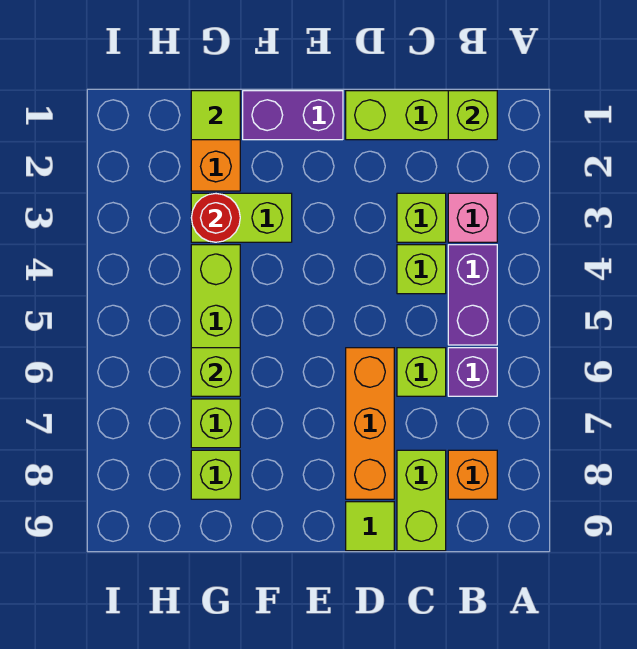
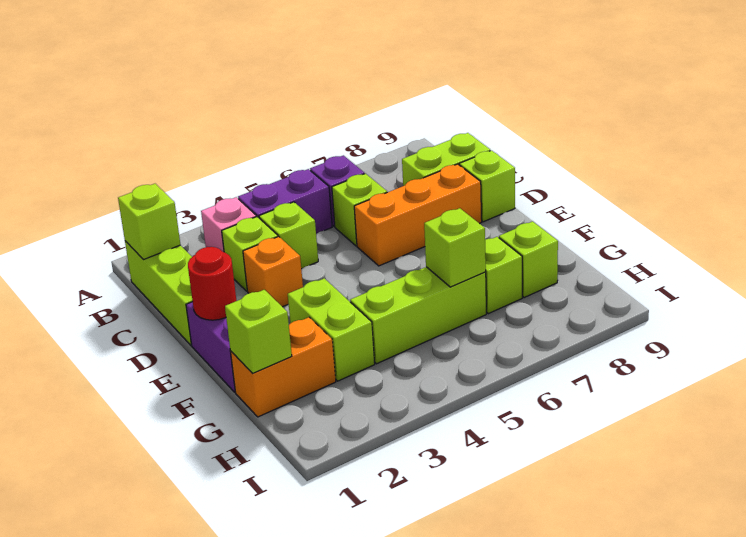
orange 1x1 brick [448,450,497,499] -> orange 1x1 brick moved to [243,237,303,307]
lime 1x1 tile [346,502,394,551] -> lime 1x1 brick [459,151,515,222]
lime 1x1 tile [191,91,240,140] -> lime 1x1 brick [225,290,292,373]
red 1x1 round brick [191,193,240,242] -> red 1x1 round brick moved to [188,247,236,320]

